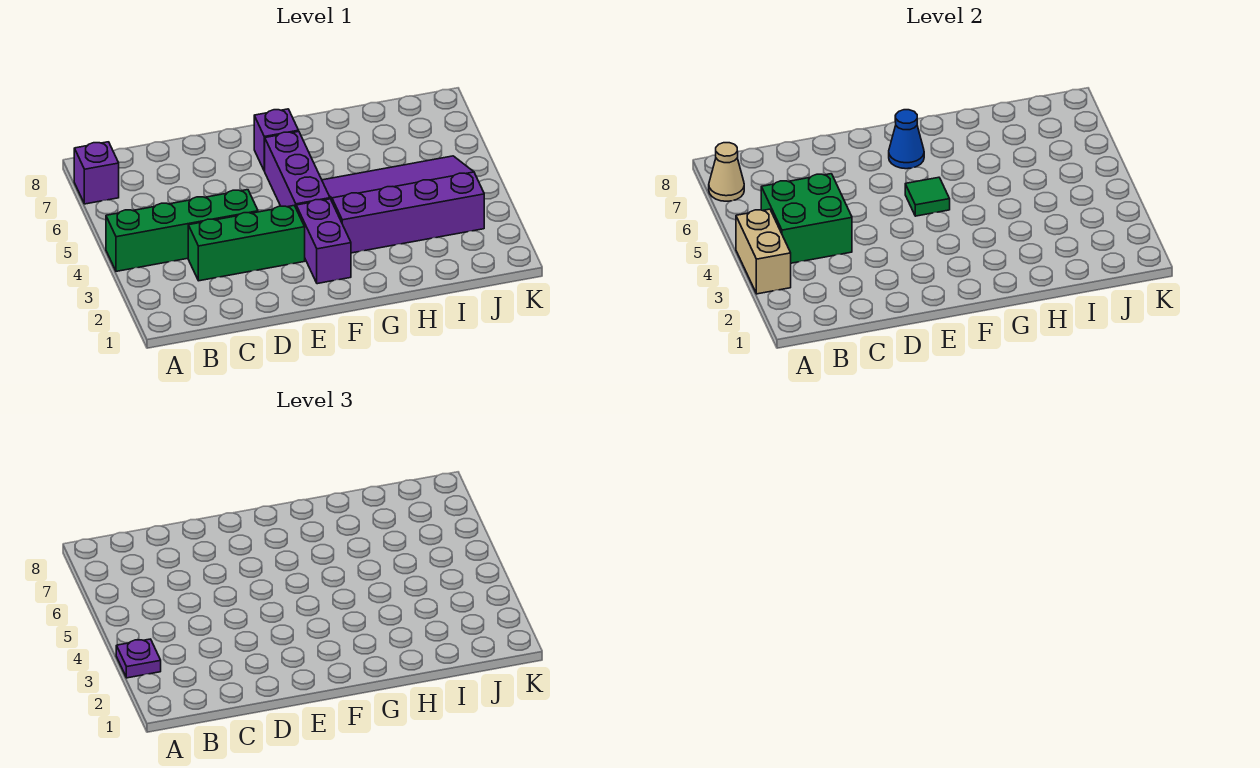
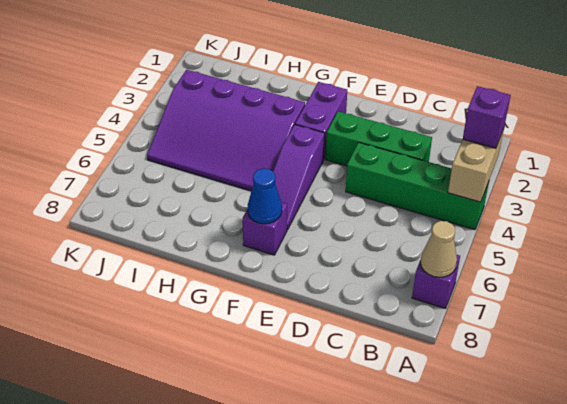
purple 1x1 plate [116,639,161,678] -> purple 1x1 brick [463,86,511,148]
green 2x2 brick [761,174,852,263] -> none
purple 1x3 brick [265,132,330,207] -> purple 1x3 slope [273,125,325,230]
green 1x1 tile [905,177,950,216] -> none

